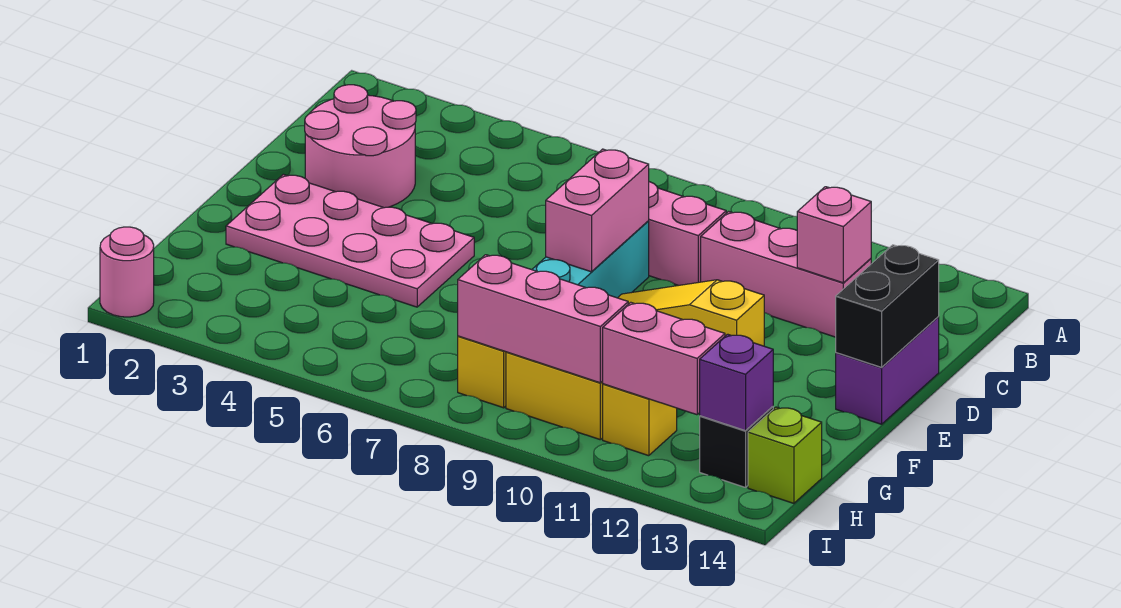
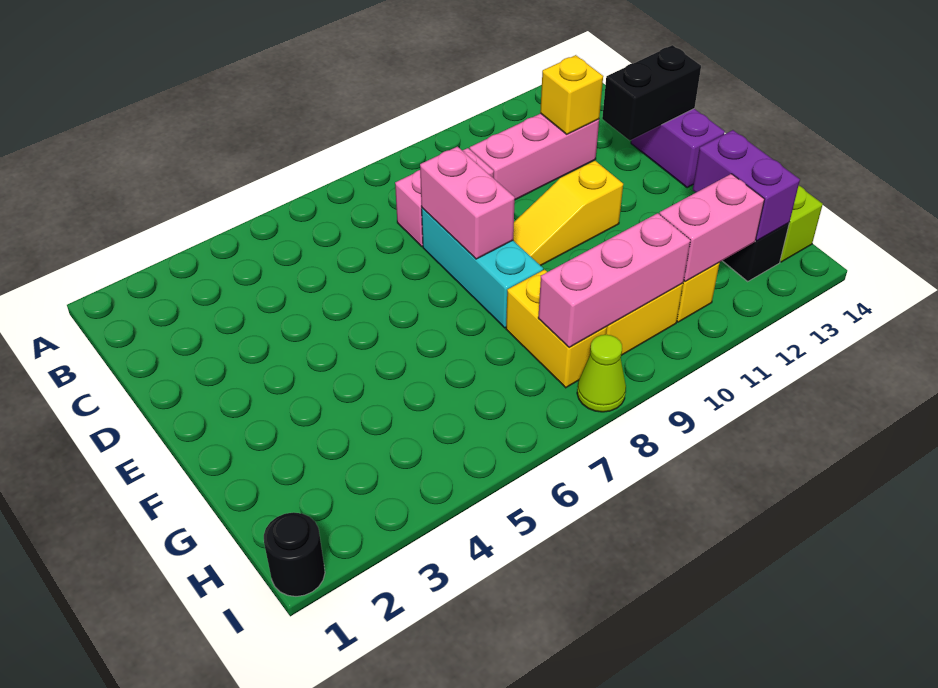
pink 2x2 round brick [305,85,416,208] -> none
pink 1x1 brick [797,187,871,283] -> yellow 1x1 brick [540,55,603,134]
black 1x2 brick [836,245,939,367] -> black 1x2 brick turned to [602,45,701,141]
pink 2x4 plate [226,174,474,307] -> none
purple 1x1 brick [700,334,773,431] -> purple 1x2 brick [693,130,800,241]
pink 1x1 round brick [100,227,154,317] -> black 1x1 round brick [264,512,325,596]
none -> lime 1x1 cone [577,335,626,412]

